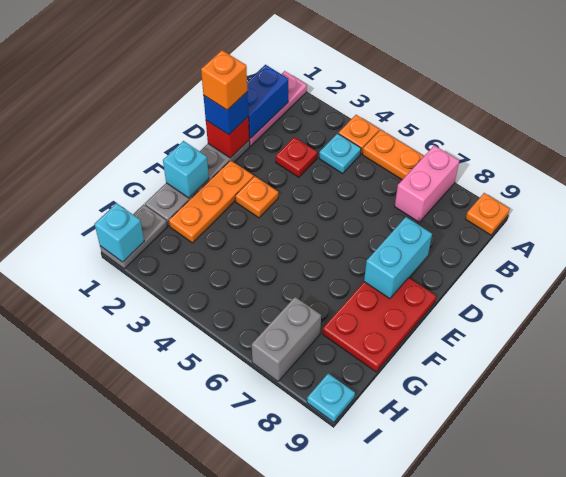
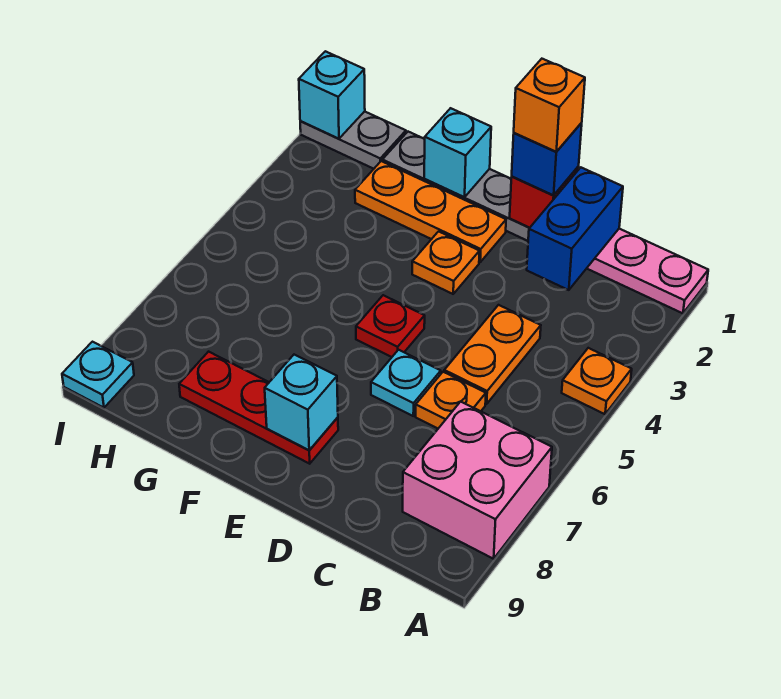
orange 1x2 plate [363,130,424,180] -> orange 1x2 plate moved to [444,305,541,404]
pink 1x2 brick [395,145,459,222] -> pink 2x2 brick [403,402,552,559]
orange 1x1 plate [466,193,510,235] -> orange 1x1 plate moved to [416,372,486,428]
blue 1x2 brick [247,65,288,139] -> blue 1x2 brick turned to [527,168,623,290]
cyan 1x1 plate [319,133,361,173] -> cyan 1x1 plate moved to [371,350,441,416]
red 1x1 plate [276,137,317,177] -> red 1x1 plate moved to [356,295,425,357]
cyan 1x2 brick [364,217,432,299] -> cyan 1x1 brick [265,355,338,450]
red 2x3 plate [322,278,436,372] -> red 1x3 plate [179,352,338,464]
grey 1x2 brick [252,297,321,381] -> none

